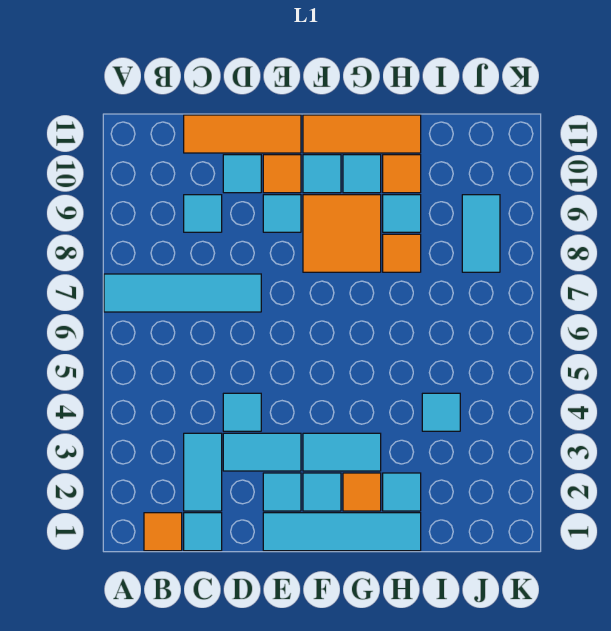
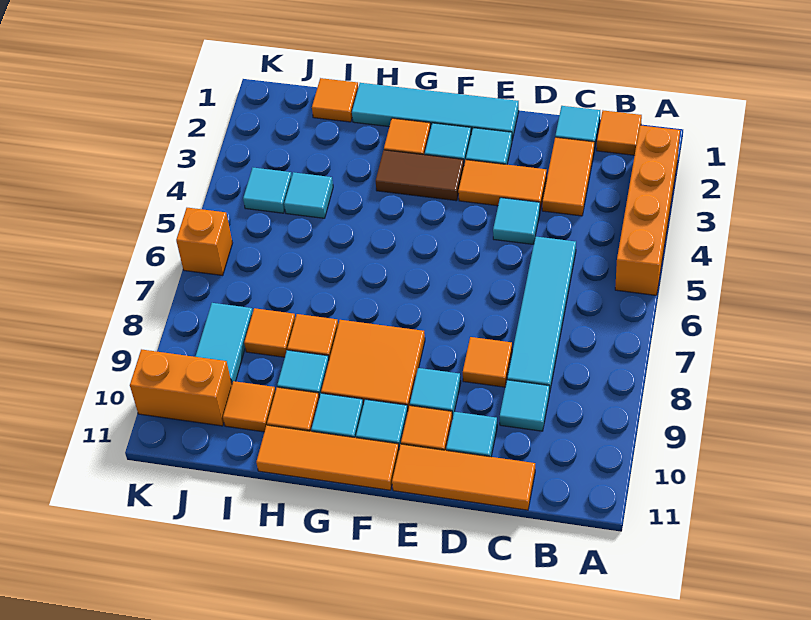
none -> orange 1x4 brick [615,125,680,295]
cyan 1x4 tile [104,274,261,312] -> cyan 1x4 tile turned to [507,236,576,393]
cyan 1x2 tile [184,433,222,511] -> orange 1x2 tile [542,137,595,216]
cyan 1x2 tile [223,433,301,471] -> orange 1x2 tile [458,160,547,210]
none -> orange 1x1 tile [463,337,512,387]
cyan 1x2 tile [303,433,381,471] -> brown 1x2 tile [376,150,464,201]
cyan 1x1 tile [383,473,421,511] -> cyan 1x1 tile moved to [243,168,292,213]
none -> orange 1x1 tile [312,78,358,122]
none -> orange 1x1 tile [244,308,295,357]
none -> orange 1x1 tile [223,381,276,432]
none -> orange 1x2 brick [130,349,232,426]
none -> orange 1x1 brick [176,208,232,275]

